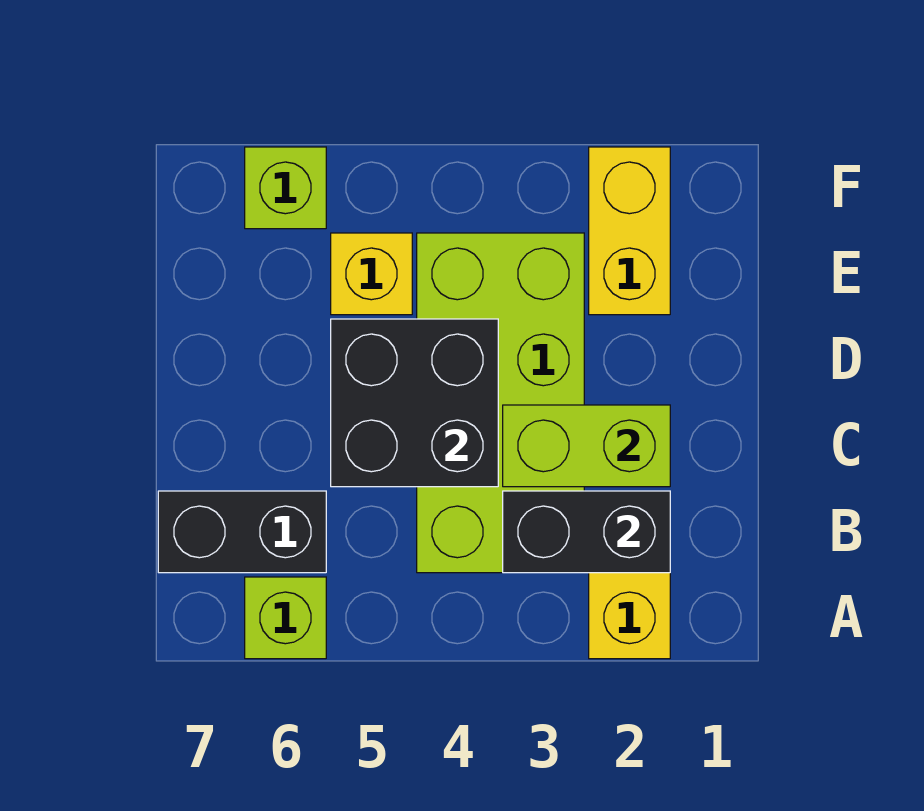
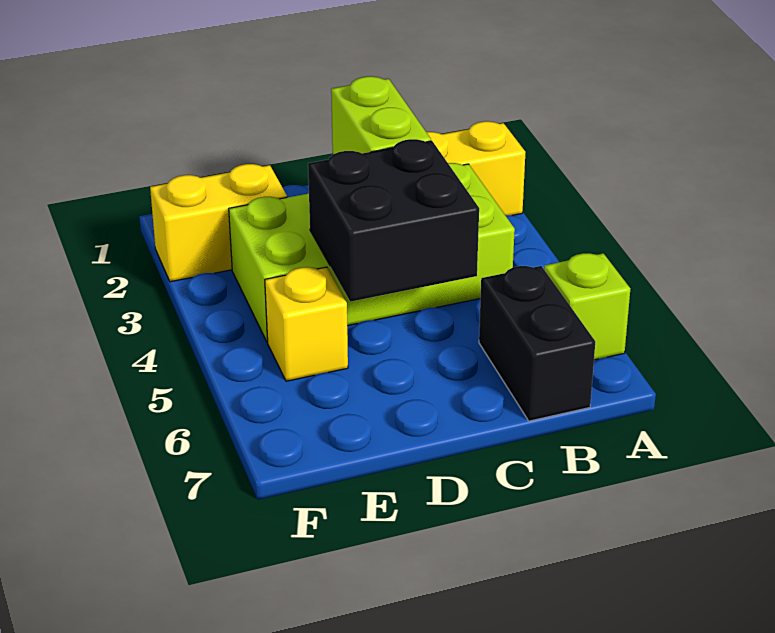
black 1x2 brick [503,491,670,573] -> none
lime 1x1 brick [245,147,326,229] -> none

